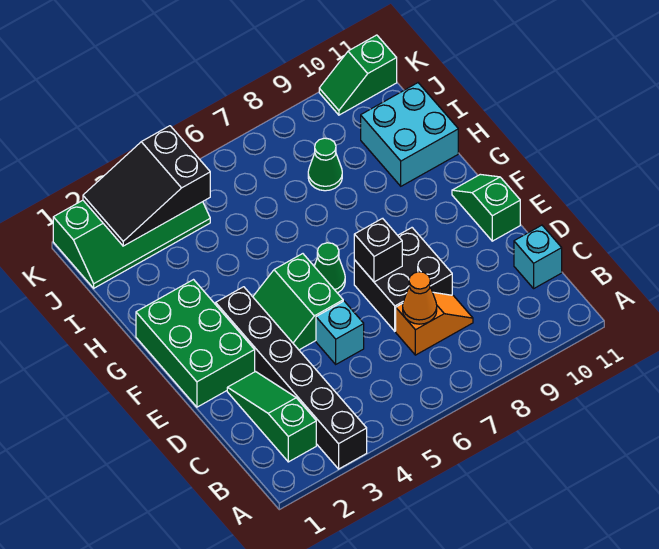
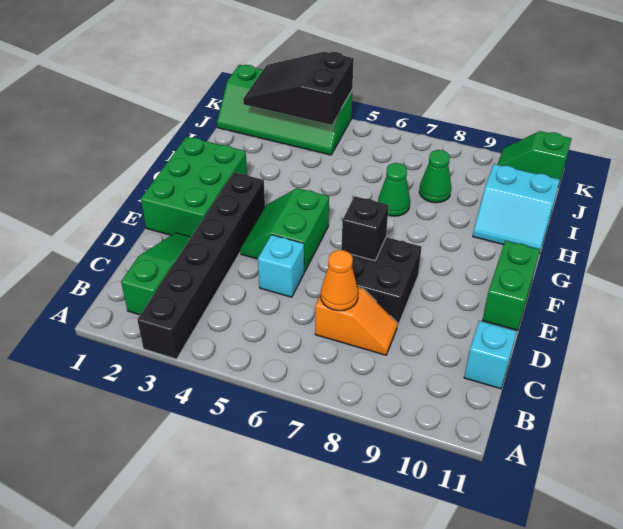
green 1x2 slope [452,174,520,241] -> green 1x2 brick [482,241,540,330]
green 1x1 cone [314,243,345,293] -> green 1x1 cone moved to [378,163,410,216]
cyan 2x2 brick [361,83,458,186] -> cyan 2x2 slope [473,164,560,254]

